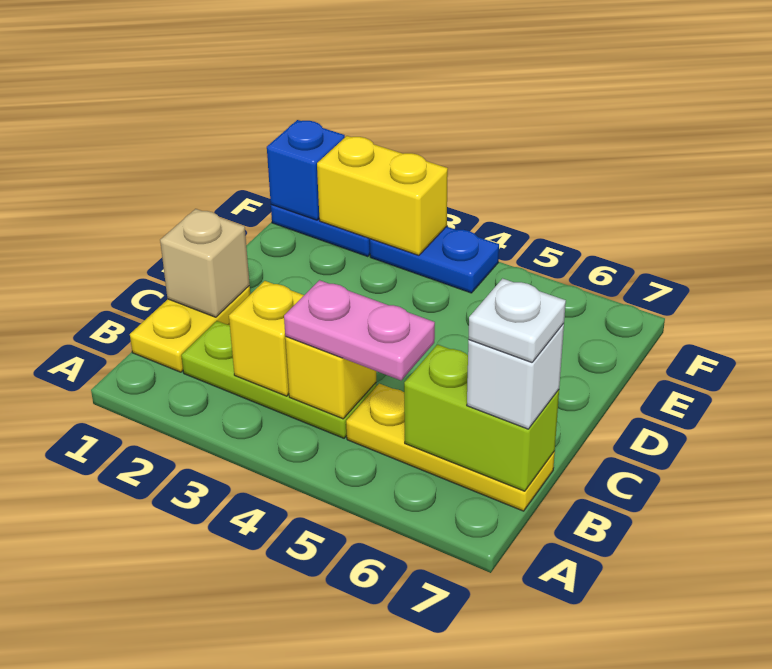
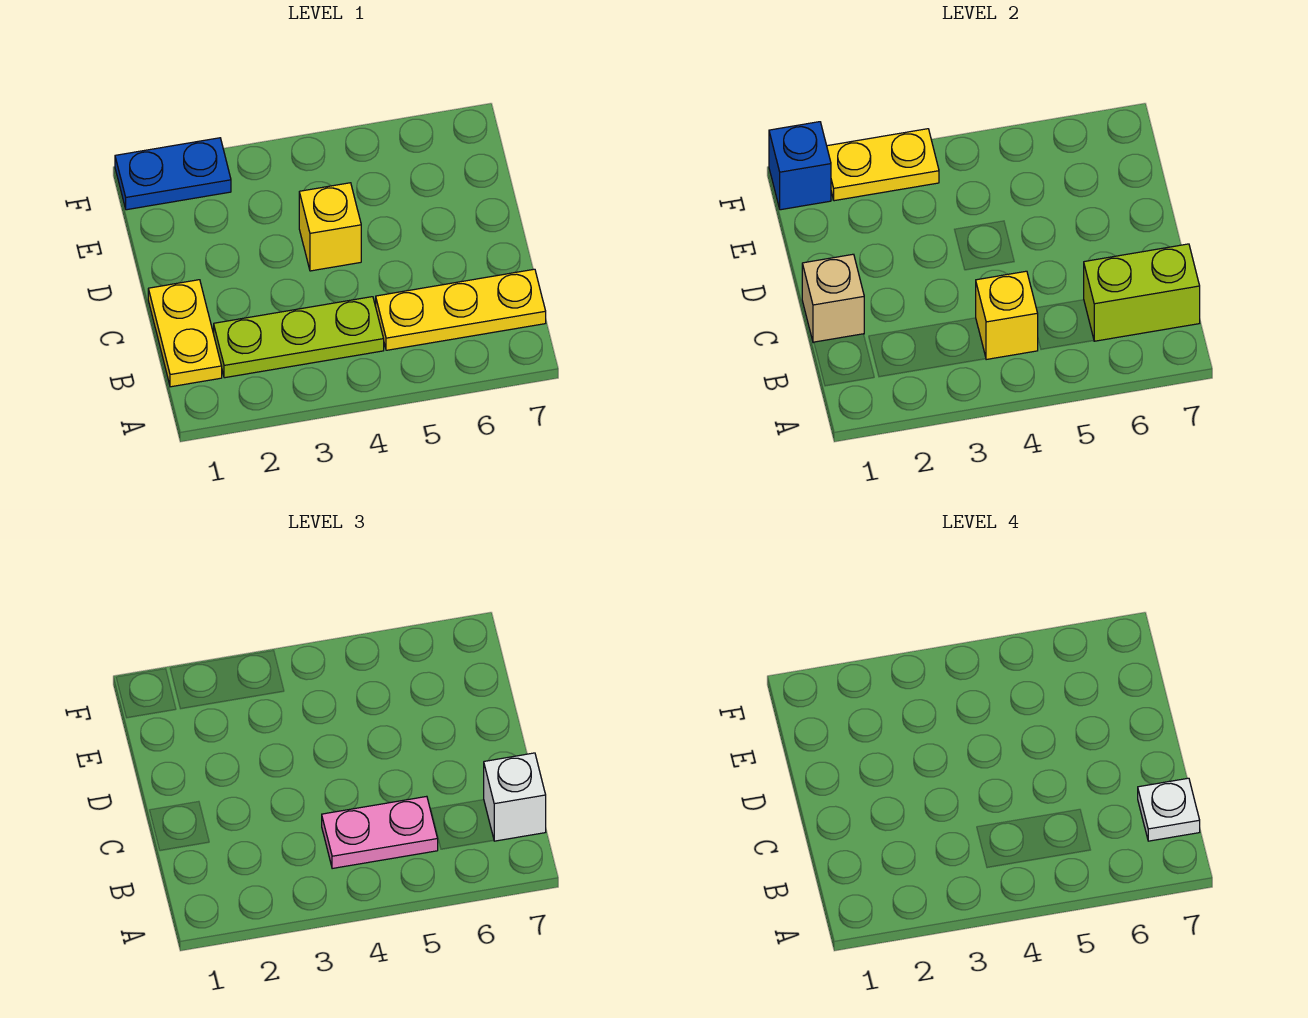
yellow 1x1 brick [229,281,304,396] -> yellow 1x1 brick moved to [299,183,361,271]
yellow 1x2 brick [317,136,448,255] -> yellow 1x2 plate [827,129,939,201]
blue 1x2 plate [370,226,499,293] -> none

